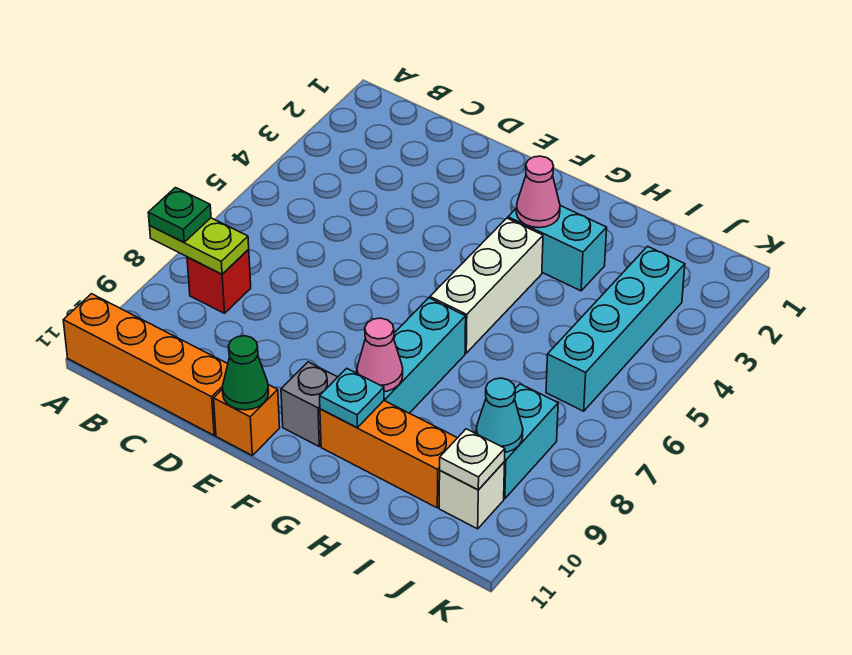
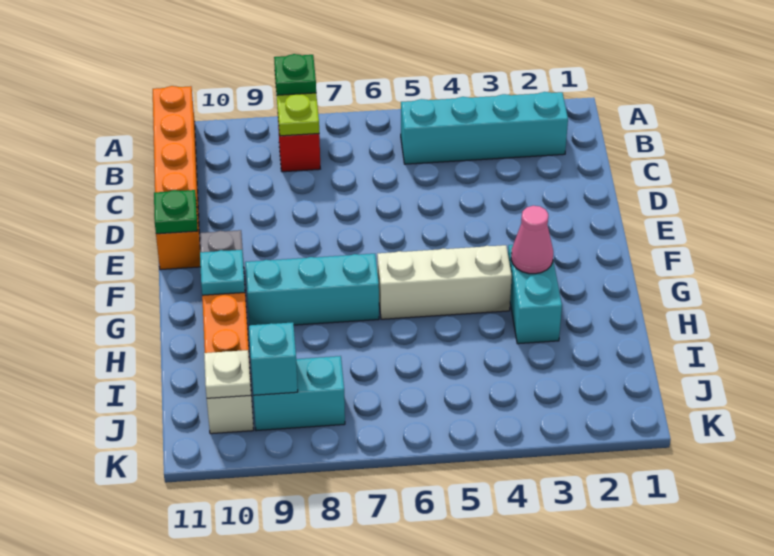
green 1x1 cone [222,336,269,410] -> green 1x1 plate [154,190,197,234]
pink 1x1 cone [357,318,403,392] -> none
cyan 1x4 brick [546,246,685,411] -> cyan 1x4 brick moved to [401,92,568,164]
cyan 1x1 cone [476,378,523,452] -> cyan 1x1 brick [249,322,298,395]

